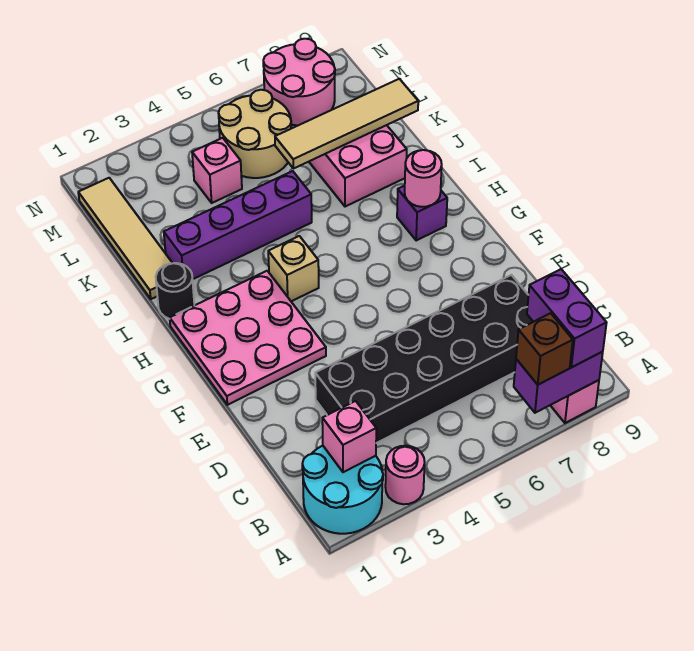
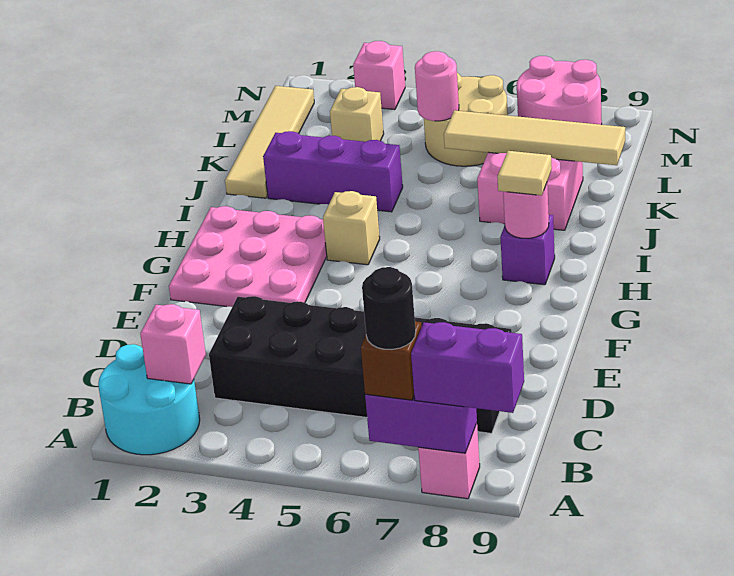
pink 1x1 round brick [385,446,425,504] -> pink 1x1 round brick moved to [415,51,459,121]
purple 1x2 brick [527,269,606,367] -> purple 1x2 brick turned to [411,322,524,413]
none -> tan 1x1 tile [497,151,552,195]
black 1x1 round brick [156,263,194,319] -> black 1x1 round brick moved to [362,267,416,349]
purple 1x4 brick [164,171,312,279] -> purple 1x3 brick [263,131,403,212]
none -> tan 1x1 brick [330,87,384,142]
pink 1x1 brick [192,138,242,203] -> pink 1x1 brick moved to [353,41,405,110]

